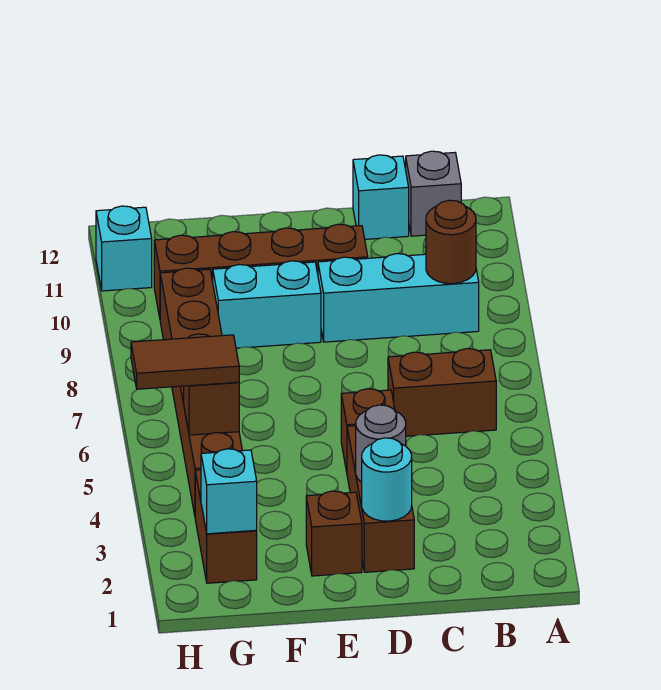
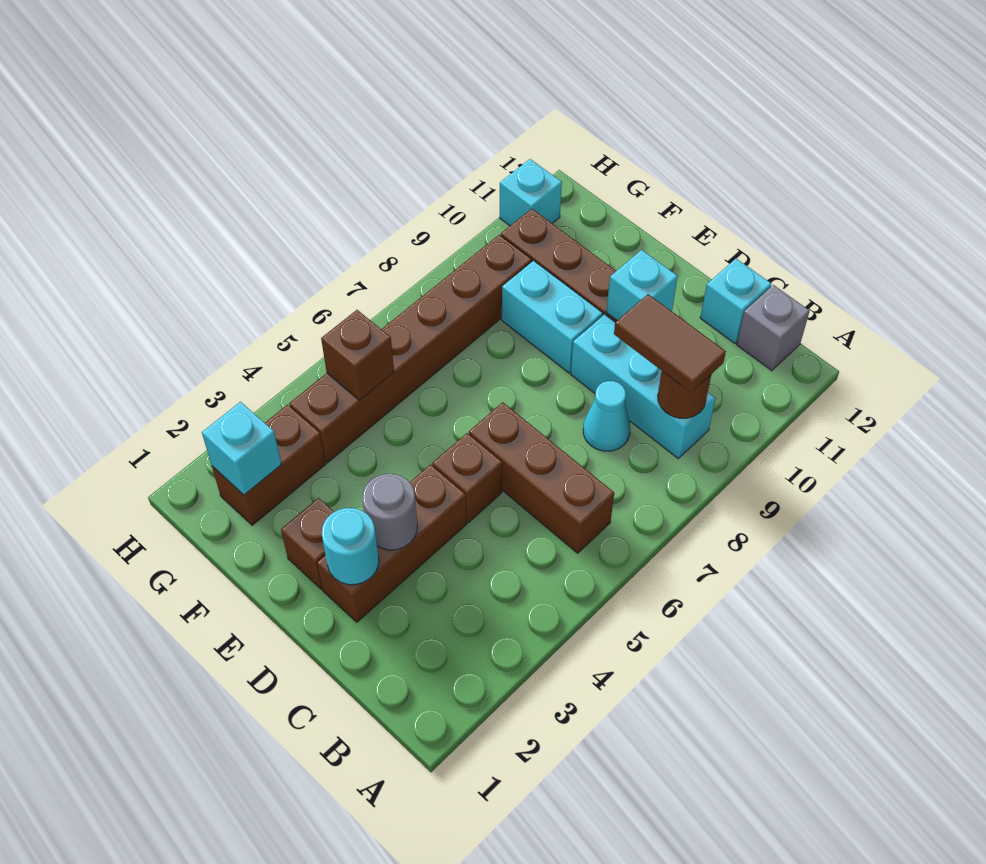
brown 1x2 brick [388,349,496,436] -> brown 1x3 brick [469,402,614,553]
none -> cyan 1x1 cone [583,381,630,451]
none -> cyan 1x1 brick [606,250,678,320]
brown 1x2 tile [131,335,239,389] -> brown 1x2 tile moved to [614,294,726,393]

